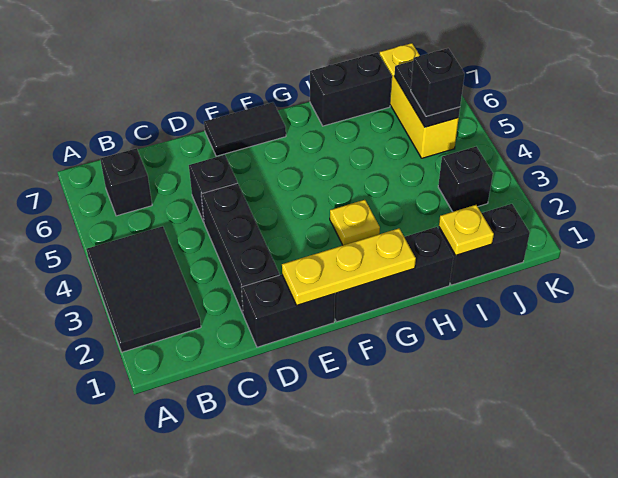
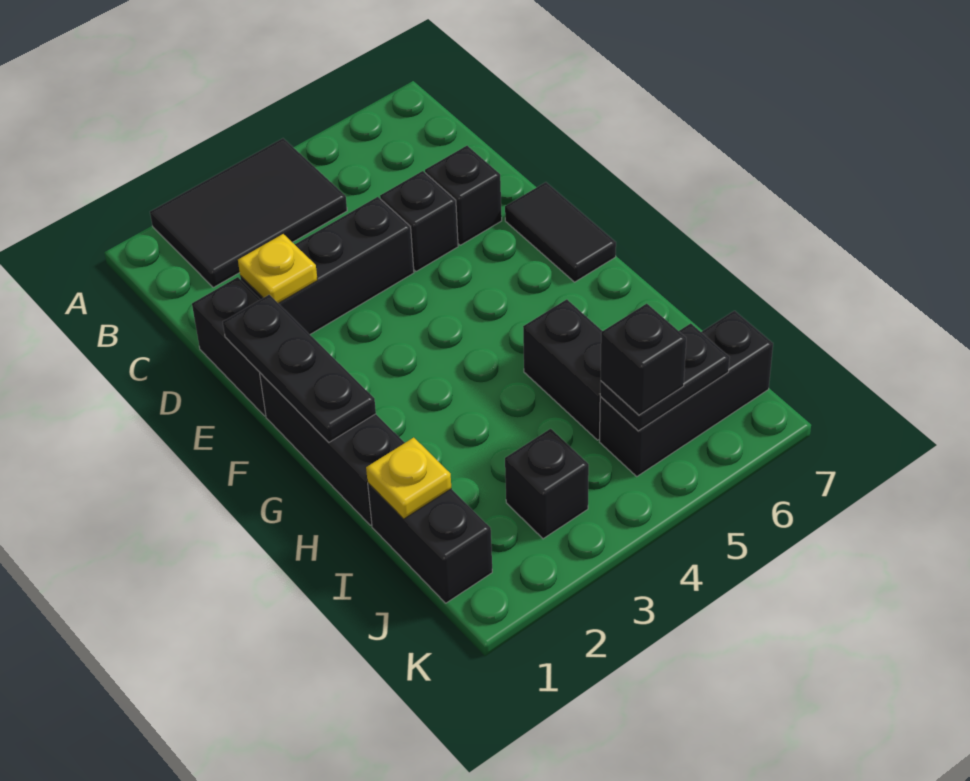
black 1x1 brick [100,148,152,216] -> black 1x1 brick moved to [425,146,502,245]
yellow 1x3 plate [282,228,416,305] -> black 1x3 plate [223,295,376,442]
yellow 1x1 plate [330,200,380,245] -> yellow 1x1 plate moved to [238,234,318,303]
black 1x2 brick [310,52,392,126] -> black 1x2 brick moved to [523,299,602,440]
yellow 1x3 brick [379,43,459,158] -> black 1x3 brick [600,311,773,476]

